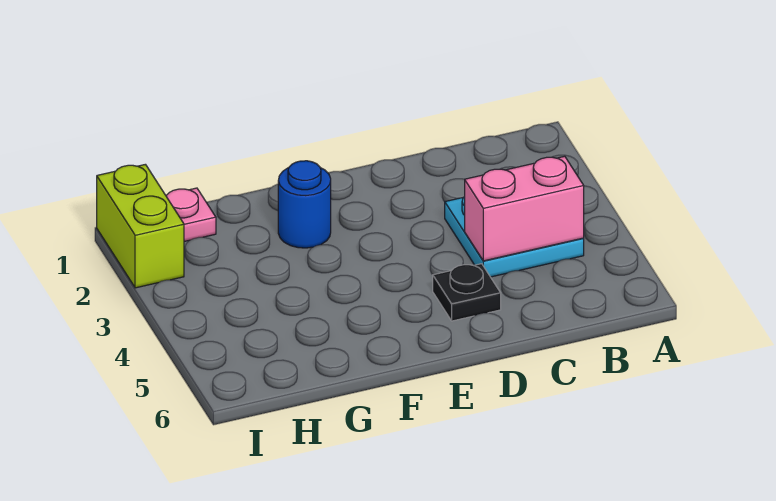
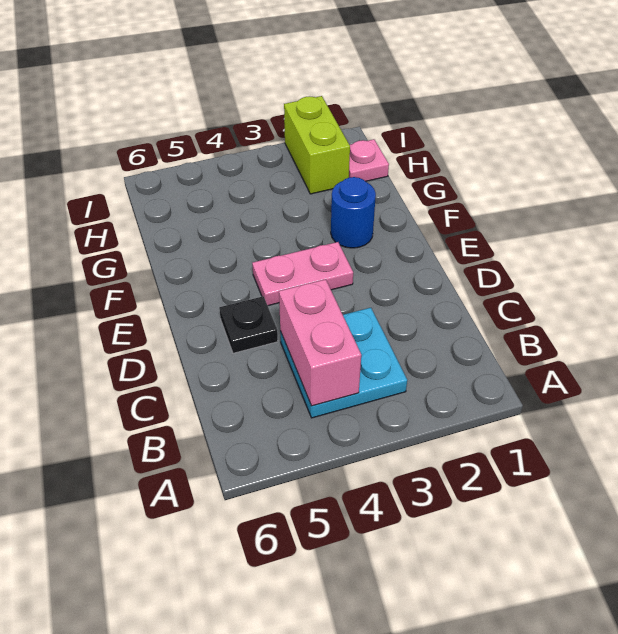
none -> pink 1x2 plate [252,242,353,306]
lime 1x2 brick [97,164,184,288] -> lime 1x2 brick turned to [284,96,350,194]

